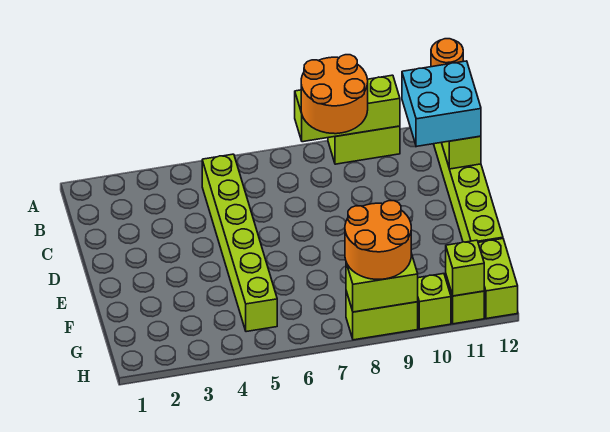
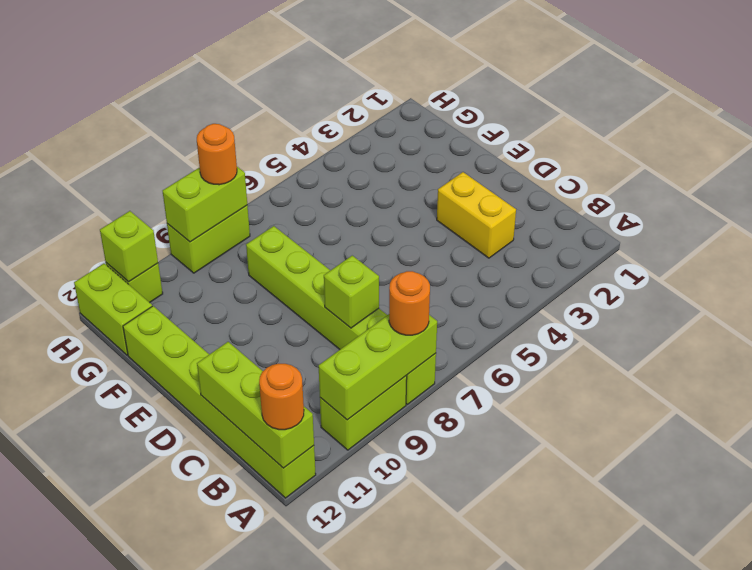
orange 2x2 round brick [301,55,368,134] -> orange 1x1 round brick [389,271,430,335]
lime 1x6 brick [202,154,277,332] -> lime 1x6 brick moved to [246,226,436,404]
cyan 2x2 brick [402,61,481,147] -> none
none -> yellow 1x2 brick [437,172,516,258]
orange 2x2 round brick [345,201,411,279] -> orange 1x1 round brick [197,124,237,185]
lime 1x1 brick [418,274,451,329] -> lime 1x1 brick moved to [324,256,379,328]

